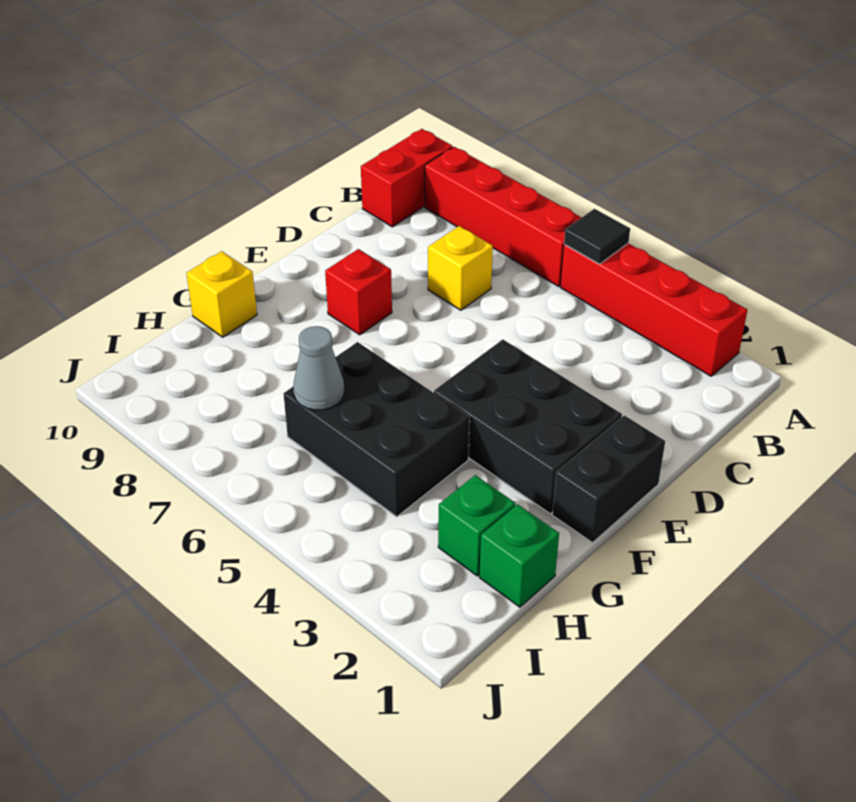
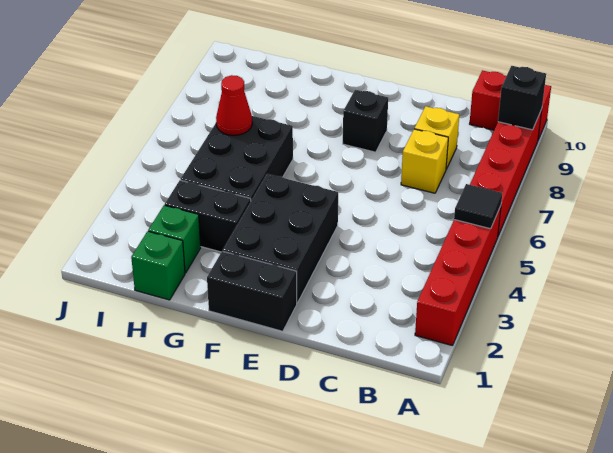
none -> black 1x1 brick [498,66,546,130]
red 1x1 brick [325,249,392,335] -> black 1x1 brick [343,90,388,152]
none -> black 1x2 brick [165,180,251,252]
yellow 1x1 brick [186,251,257,337] -> yellow 1x1 brick moved to [415,106,459,169]
grey 1x1 cone [293,326,344,410] -> red 1x1 cone [216,75,252,135]

